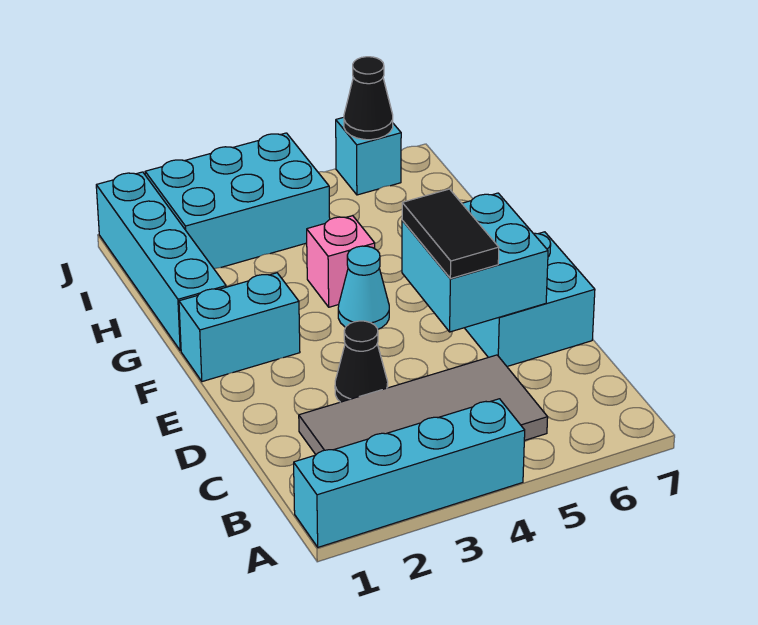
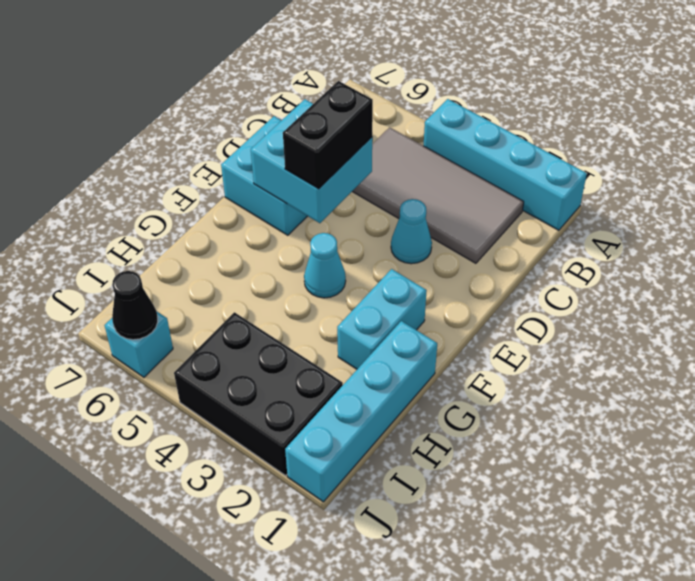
black 1x1 cone [335,321,388,402] -> cyan 1x1 cone [391,199,432,264]
black 1x2 tile [402,189,499,279] -> black 1x2 brick [283,81,373,189]
cyan 1x2 brick [179,273,300,382] -> cyan 1x2 brick turned to [337,269,427,369]
pink 1x1 brick [307,216,375,307] -> none
cyan 2x3 brick [145,133,330,269] -> black 2x3 brick [174,312,343,476]

